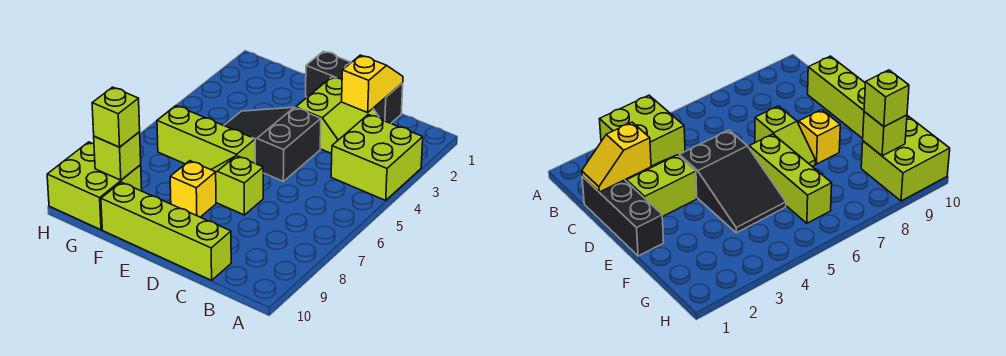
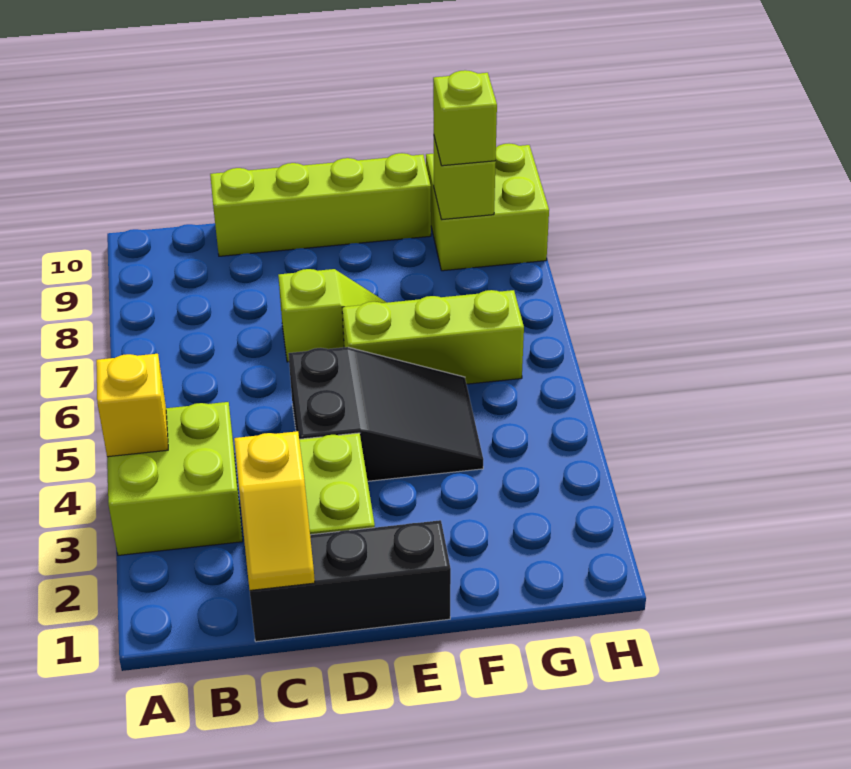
yellow 1x1 brick [170,161,216,217] -> yellow 1x1 brick moved to [96,354,168,457]

